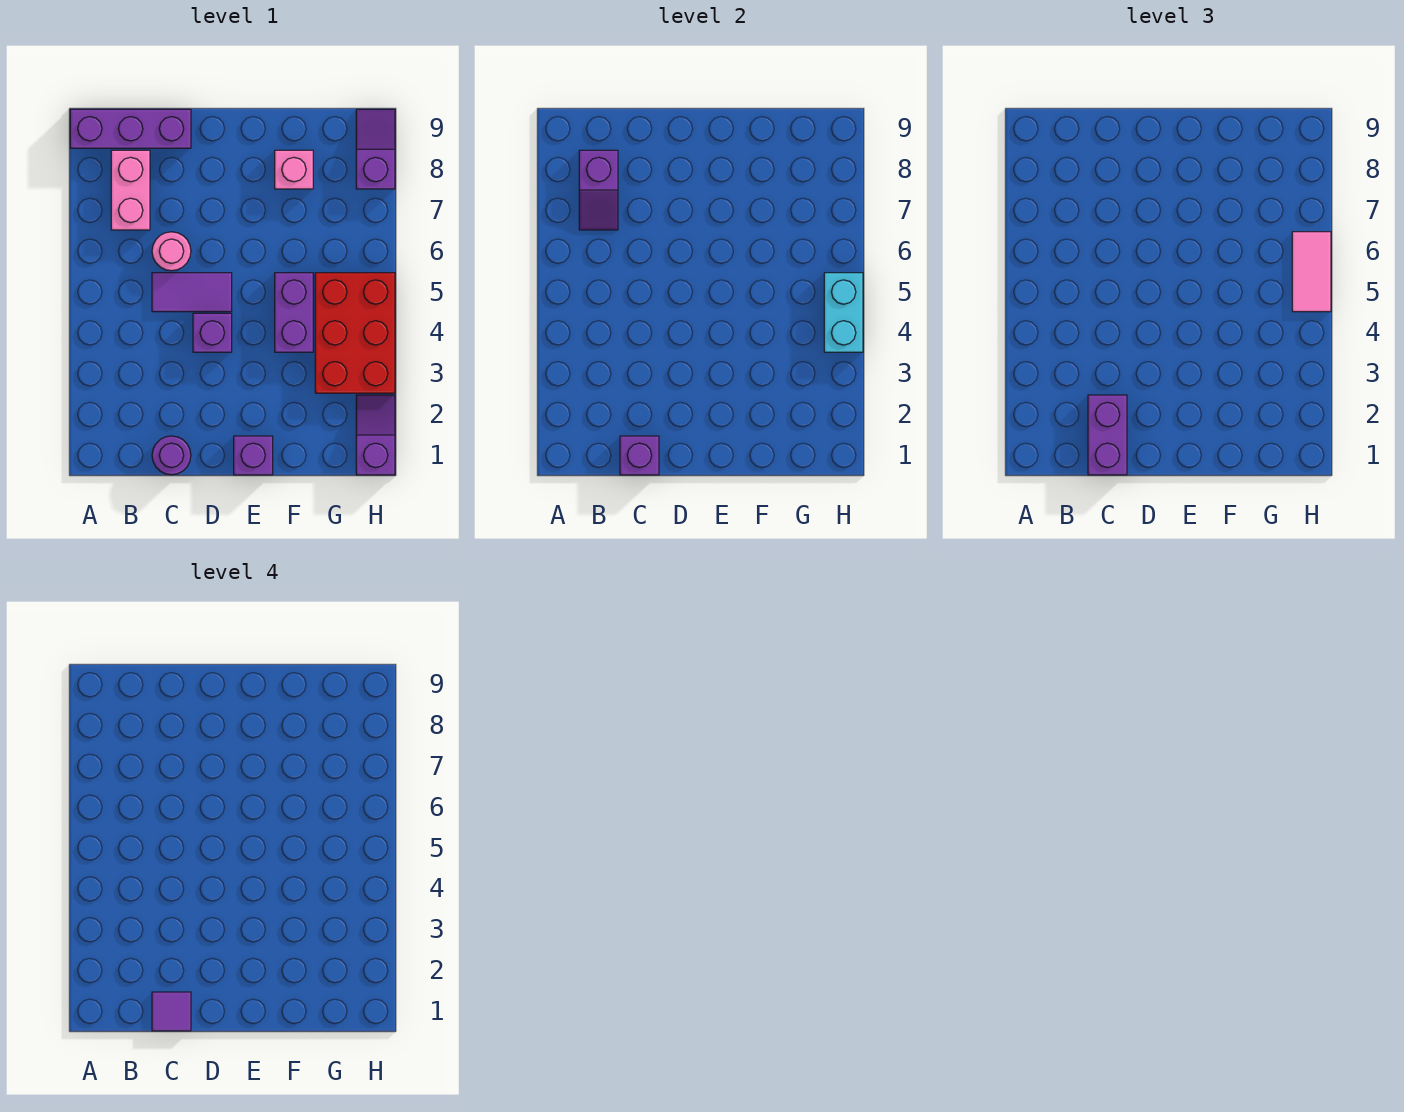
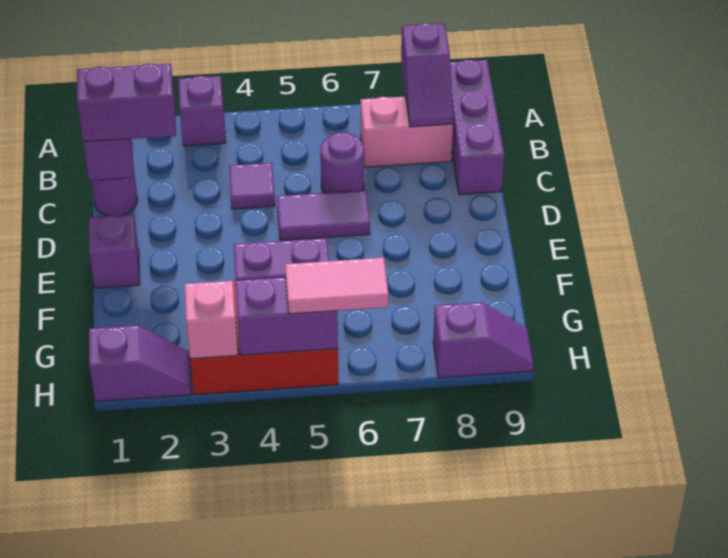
purple 1x2 slope [579,150,618,230] -> purple 1x2 slope turned to [401,23,453,127]
purple 1x1 tile [152,992,191,1031] -> purple 1x1 tile moved to [229,163,275,209]
purple 1x2 tile [152,273,232,312] -> purple 1x2 tile turned to [277,190,370,241]
pink 1x1 round brick [152,232,191,271] -> purple 1x1 round brick [320,132,364,193]
purple 1x1 brick [193,313,232,352] -> purple 1x1 brick moved to [178,76,225,146]
pink 1x1 brick [275,150,313,189] -> pink 1x1 brick moved to [185,281,238,359]
cyan 1x2 brick [824,273,863,352] -> purple 1x2 brick [235,277,338,355]

